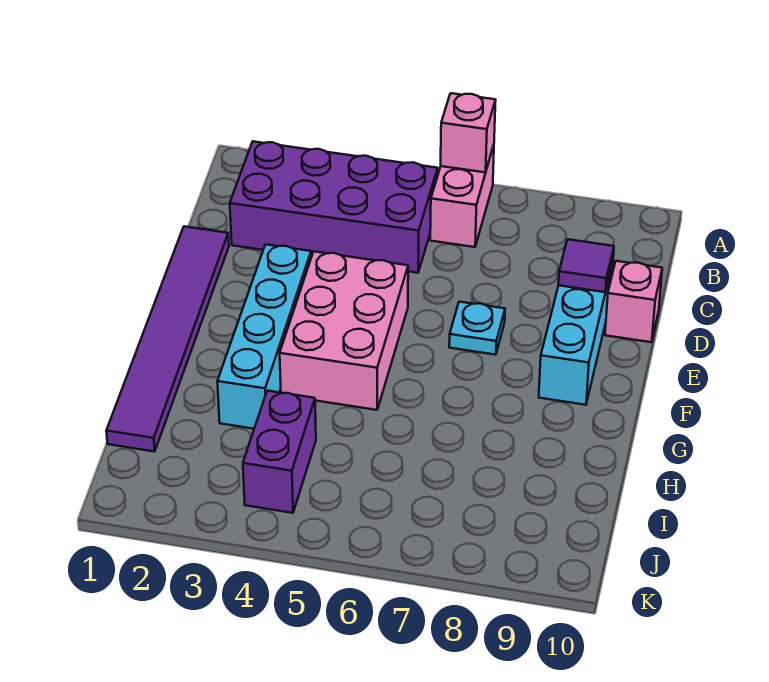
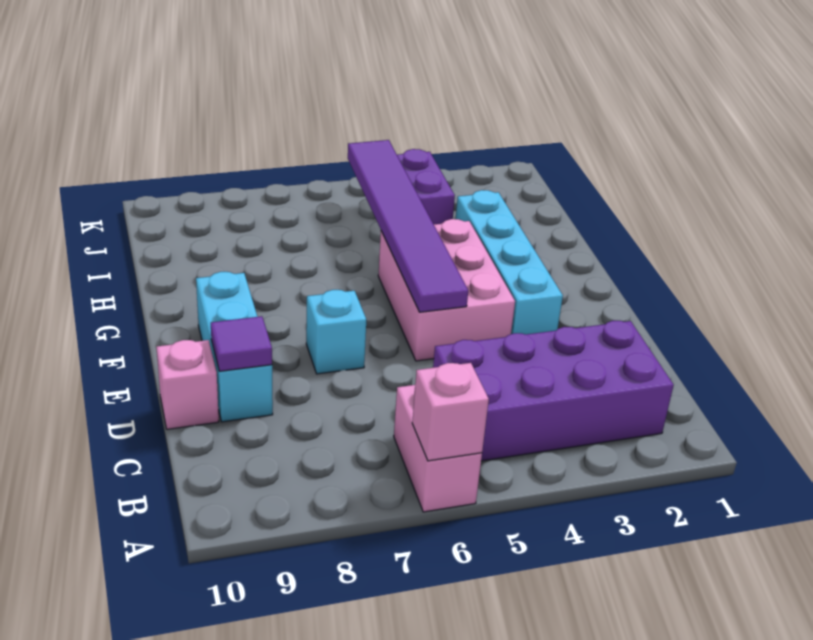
purple 1x6 tile [106,226,229,452] -> purple 1x6 tile moved to [348,140,468,312]
cyan 1x1 plate [449,302,505,355] -> cyan 1x1 brick [306,290,366,374]

